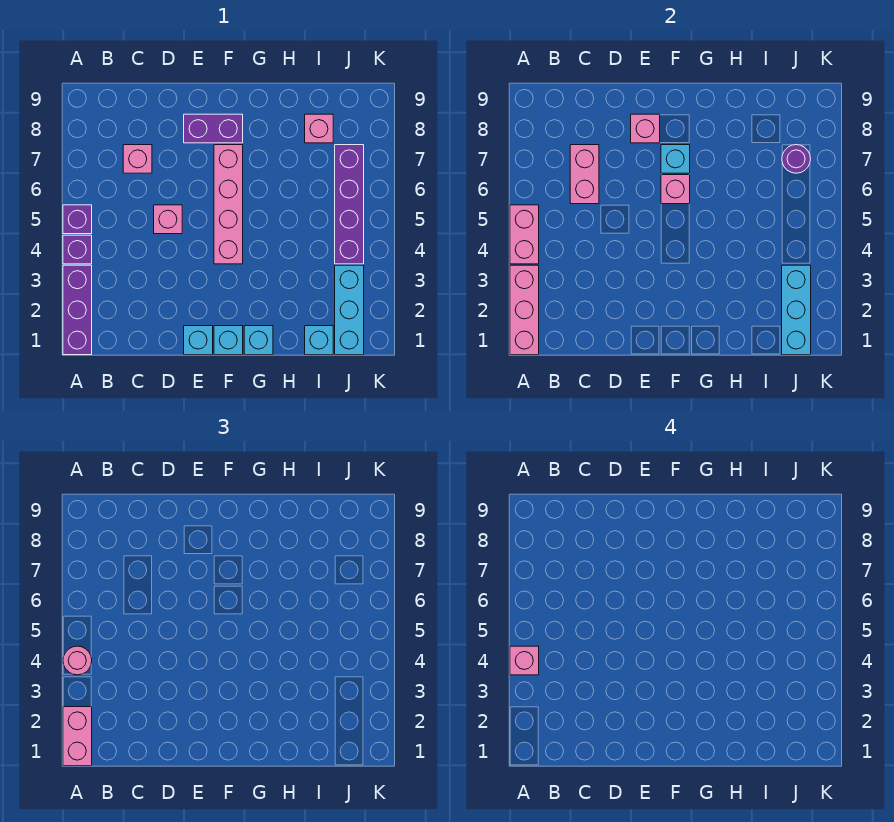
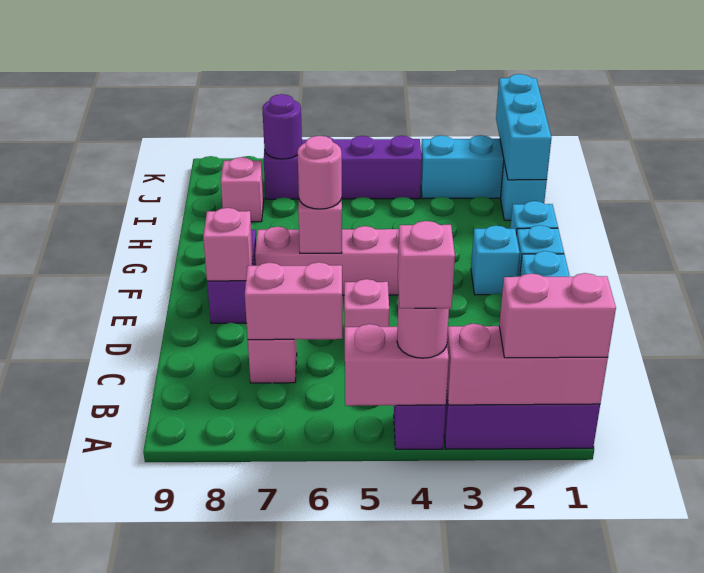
purple 1x1 brick [63,205,92,234] -> none
none -> pink 1x1 round brick [298,136,342,209]
cyan 1x1 brick [661,145,690,173] -> cyan 1x1 brick moved to [471,226,520,295]
cyan 1x3 brick [782,265,811,355] -> cyan 1x3 brick turned to [496,74,551,180]

